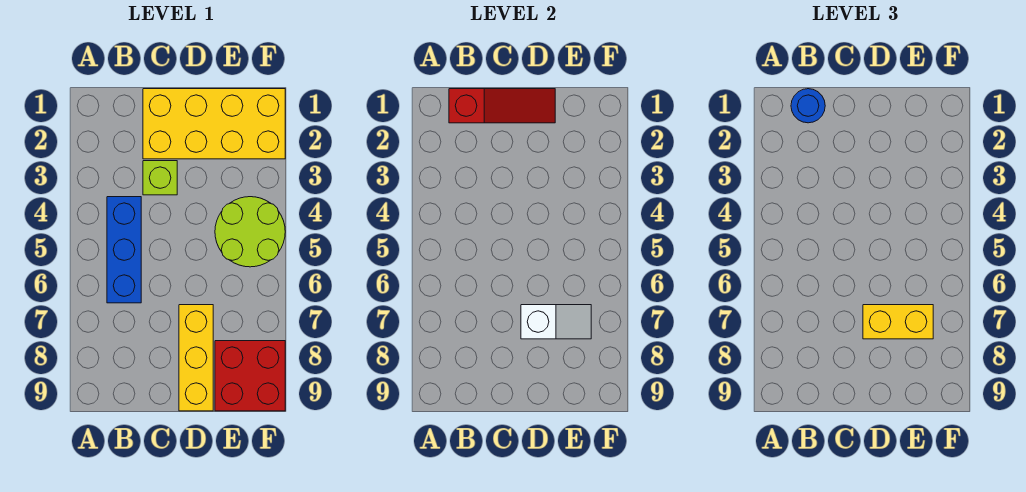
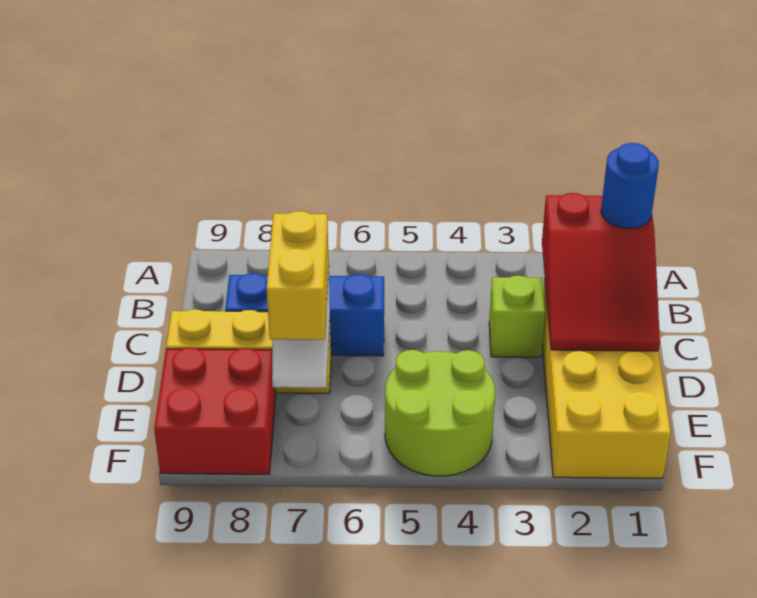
red 1x3 slope [449,89,555,123] -> red 2x3 slope [542,193,660,351]
blue 1x3 brick [107,197,141,303] -> blue 1x3 brick moved to [225,273,384,356]

